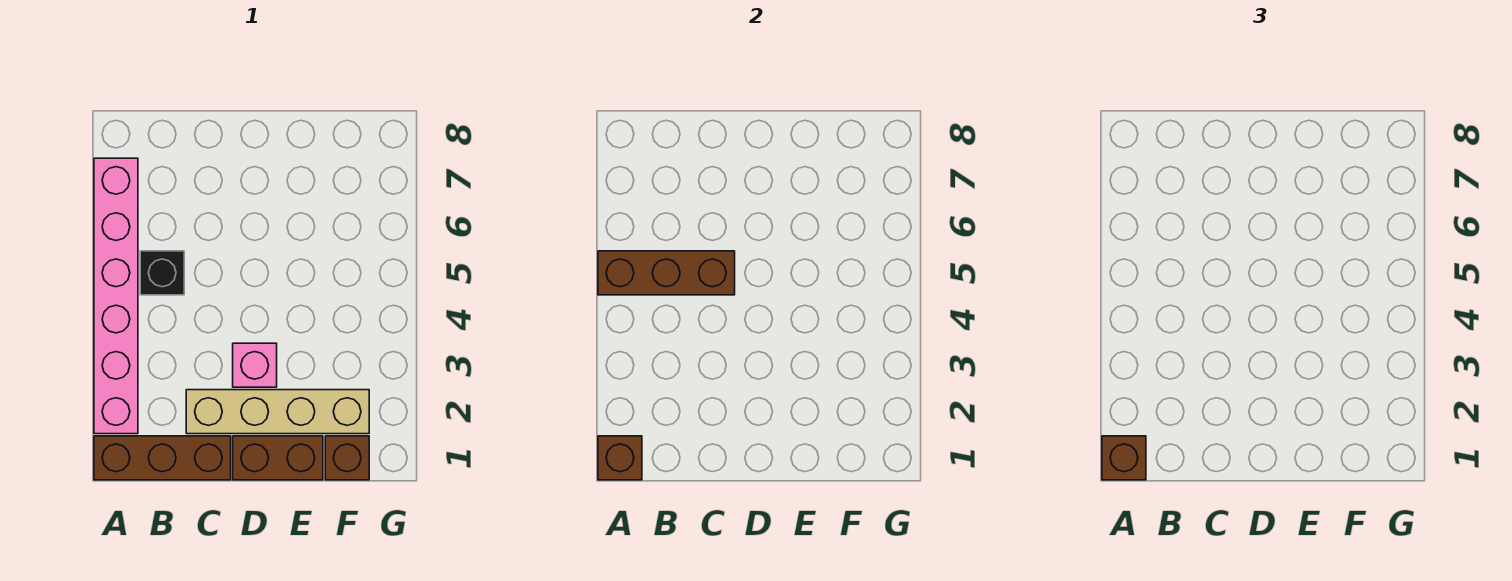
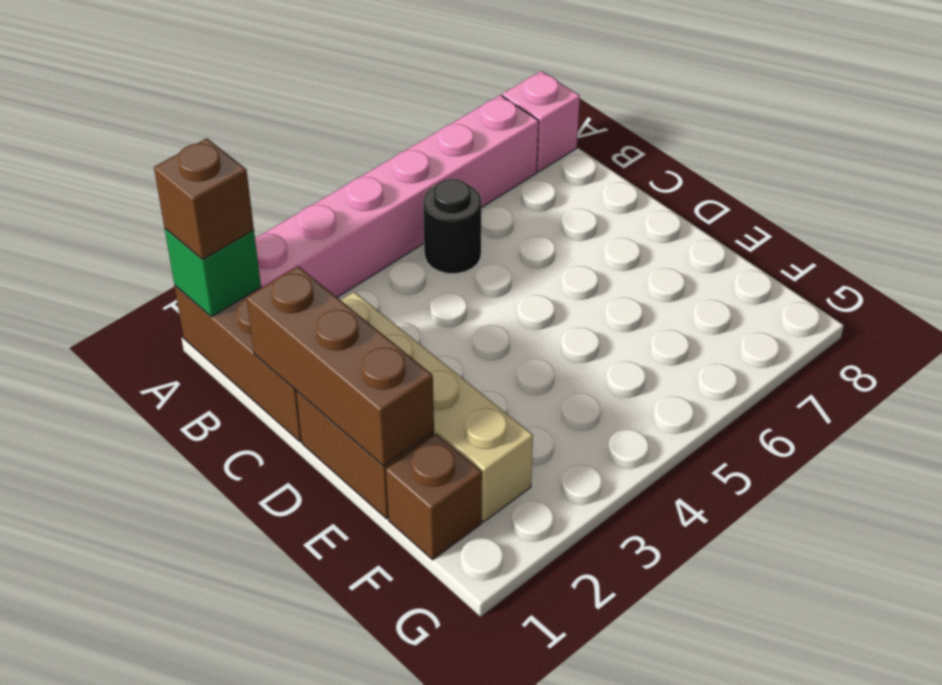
brown 1x1 brick [598,436,642,480] -> green 1x1 brick [165,228,261,317]
brown 1x3 brick [598,251,735,295] -> brown 1x3 brick moved to [246,266,434,466]
black 1x1 brick [140,251,184,295] -> black 1x1 round brick [423,179,481,274]
pink 1x1 brick [233,343,277,387] -> pink 1x1 brick moved to [502,71,580,172]

